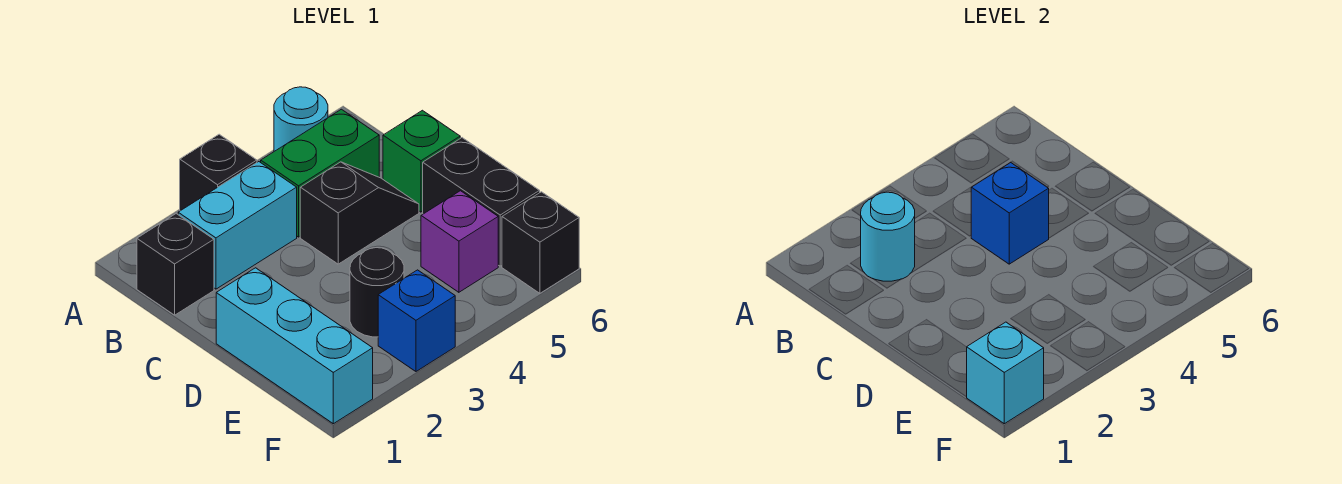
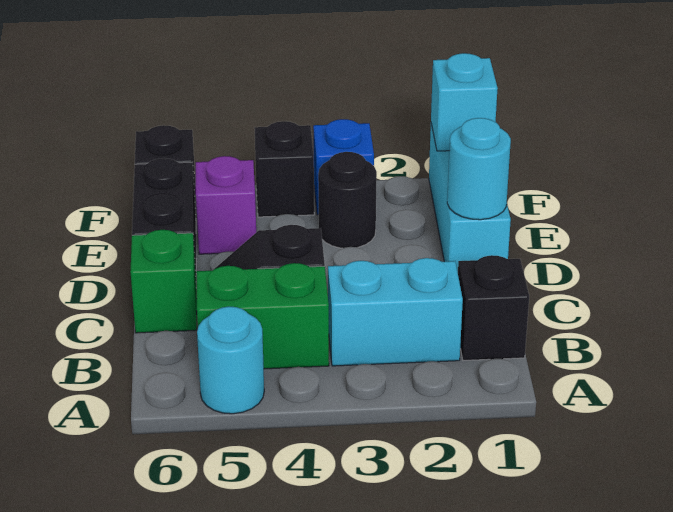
black 1x1 brick [180,134,257,211] -> black 1x1 brick moved to [255,121,314,217]
cyan 1x1 round brick [861,192,915,281] -> cyan 1x1 round brick moved to [447,118,511,220]
blue 1x1 brick [971,162,1049,264] -> none

